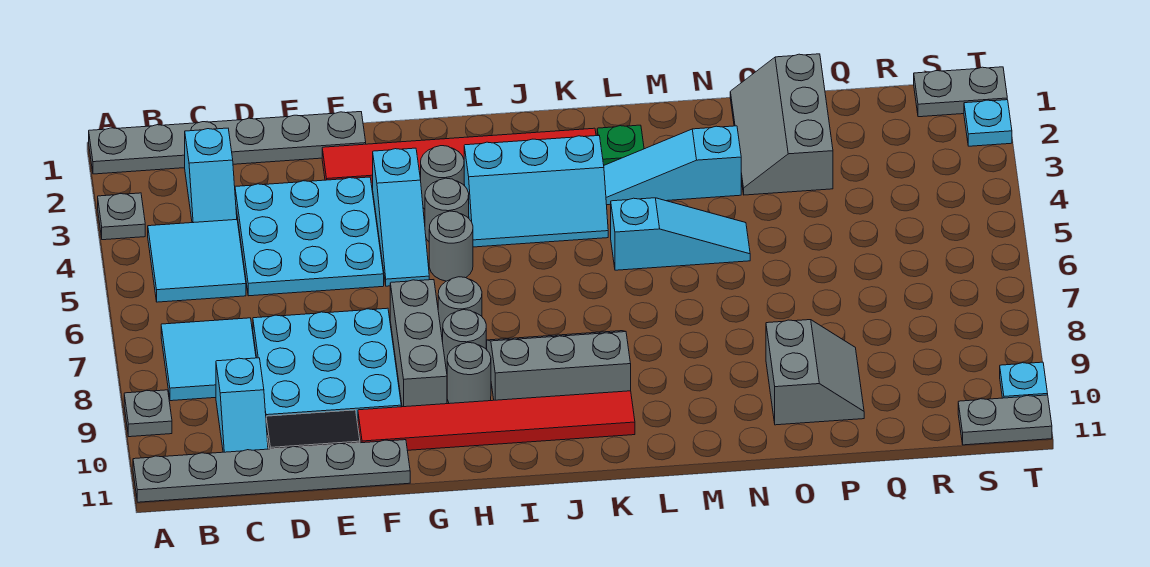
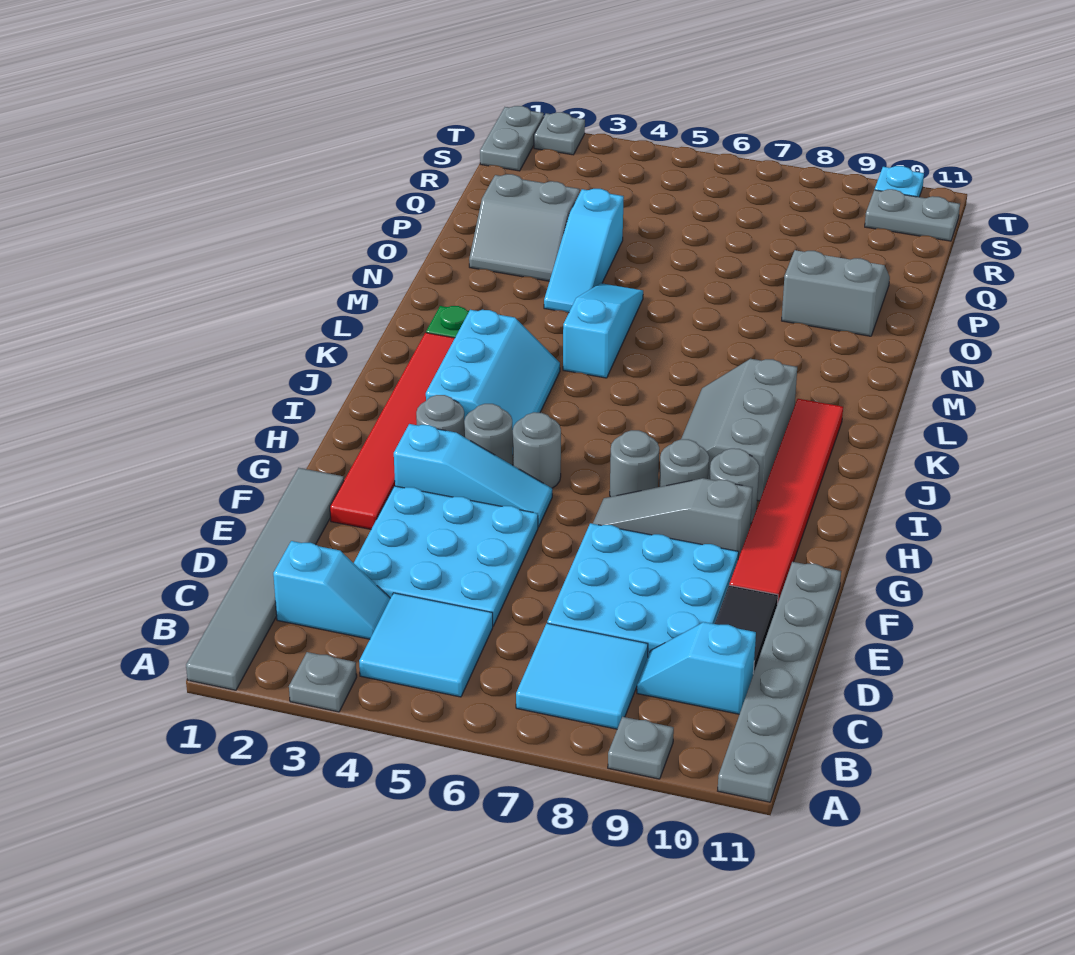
grey 1x6 plate [89,112,366,174] -> grey 1x6 tile [186,468,344,690]
cyan 1x2 slope [216,358,268,452] -> cyan 1x2 slope turned to [637,622,756,714]
grey 1x3 brick [390,280,447,407] -> grey 1x3 slope [593,478,752,559]
cyan 1x3 slope [604,126,741,205] -> cyan 1x3 slope moved to [544,189,624,313]
grey 2x3 slope [730,54,833,195] -> grey 2x2 slope [469,174,580,281]
grey 1x2 plate [958,395,1052,445] -> grey 1x2 plate turned to [865,189,960,241]
cyan 1x1 plate [964,100,1012,146] -> grey 1x1 plate [534,112,585,155]

